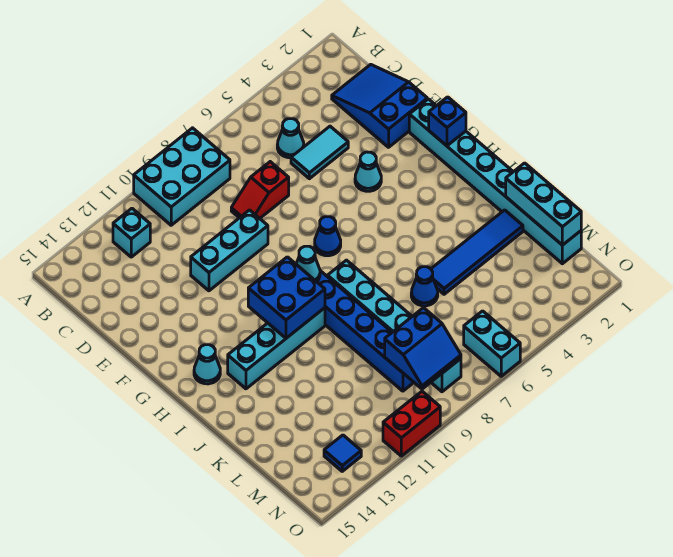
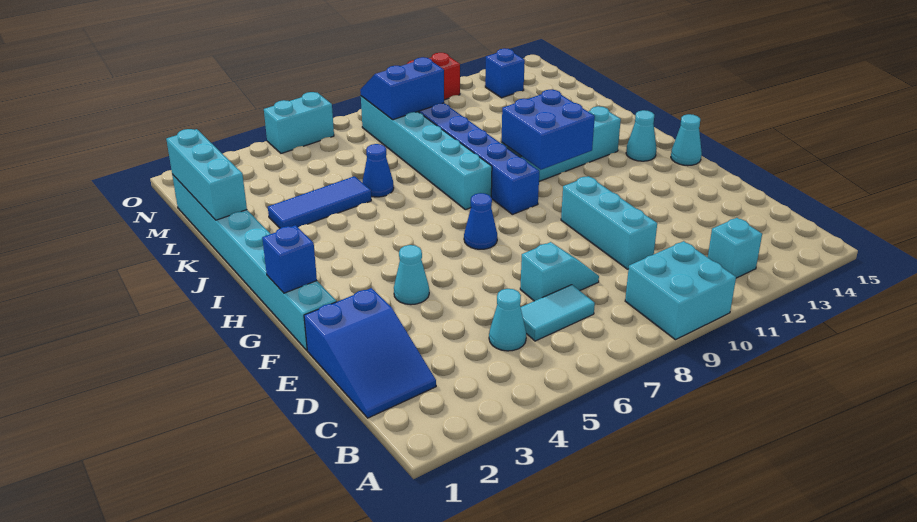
cyan 2x3 brick [134,128,230,225] -> cyan 2x2 brick [625,241,736,340]
cyan 1x2 tile [291,126,348,179] -> cyan 1x2 tile moved to [521,285,595,341]
red 1x2 slope [231,162,289,218] -> cyan 1x2 slope [520,242,599,301]
cyan 1x3 brick [191,210,268,291] -> cyan 1x3 brick turned to [561,176,657,269]
cyan 1x1 cone [296,246,320,282] -> cyan 1x1 cone moved to [671,114,702,166]
blue 1x4 tile [431,210,523,294] -> blue 1x3 tile [268,176,371,228]
cyan 1x2 brick [464,311,520,376] -> cyan 1x2 brick turned to [264,92,334,153]
blue 1x1 tile [324,435,361,471] -> blue 1x1 brick [485,48,525,98]

